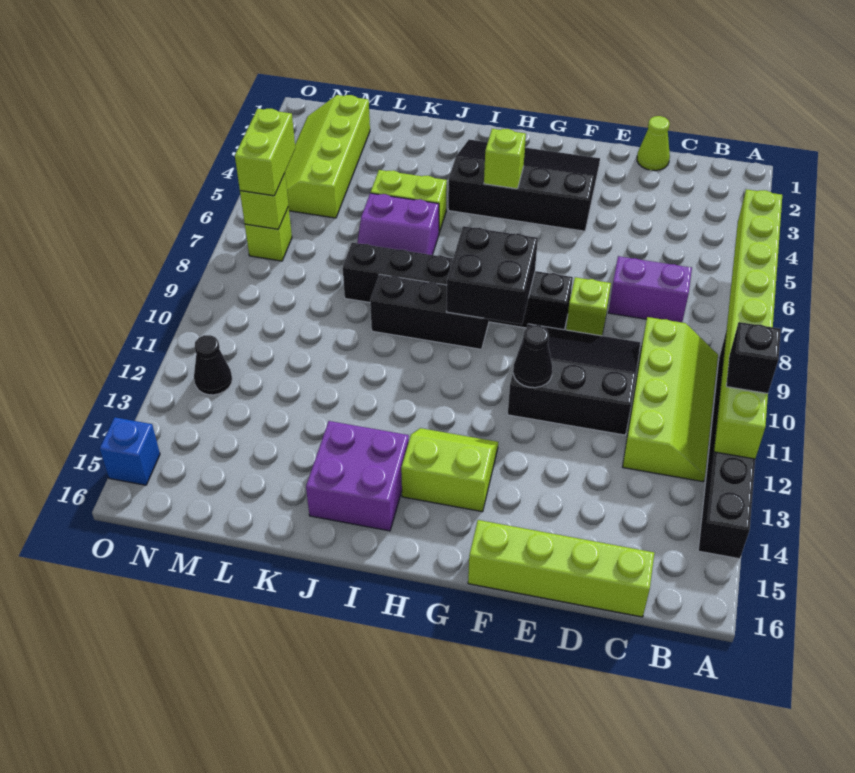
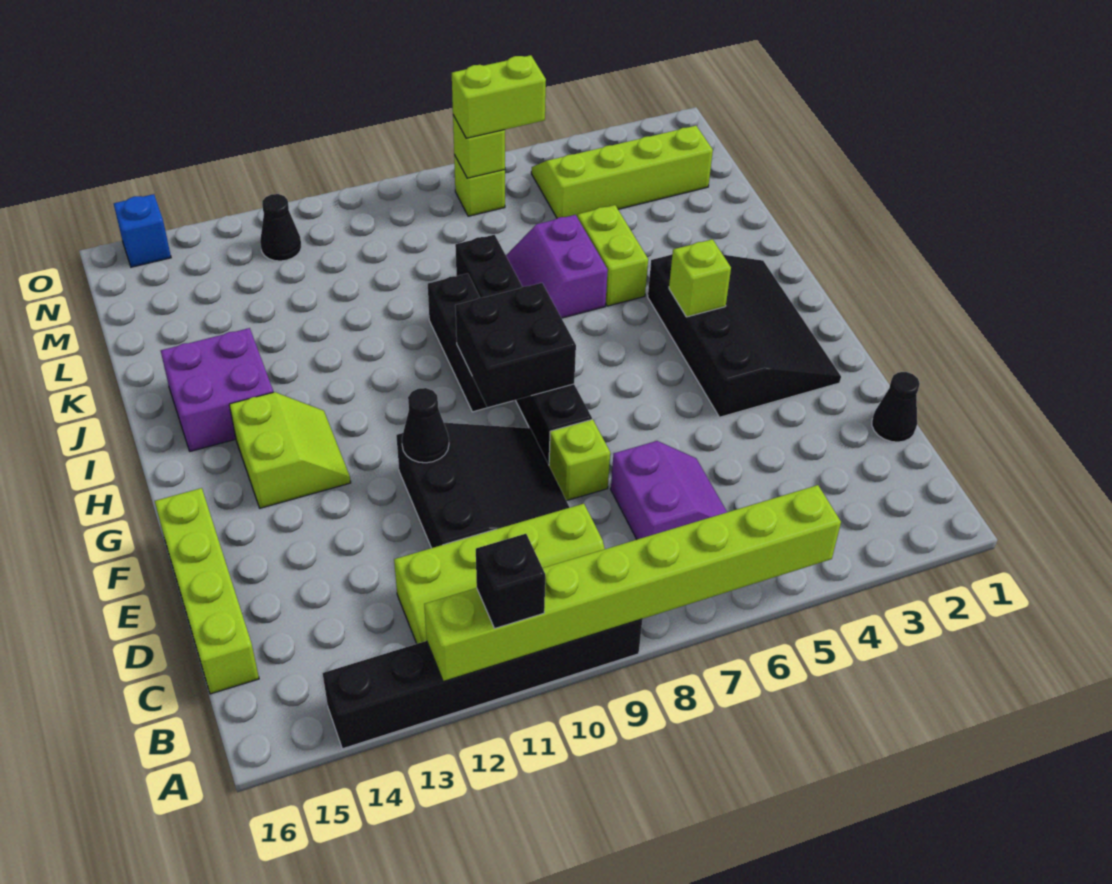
lime 1x1 cone [637,116,670,171] -> black 1x1 cone [872,372,920,442]

